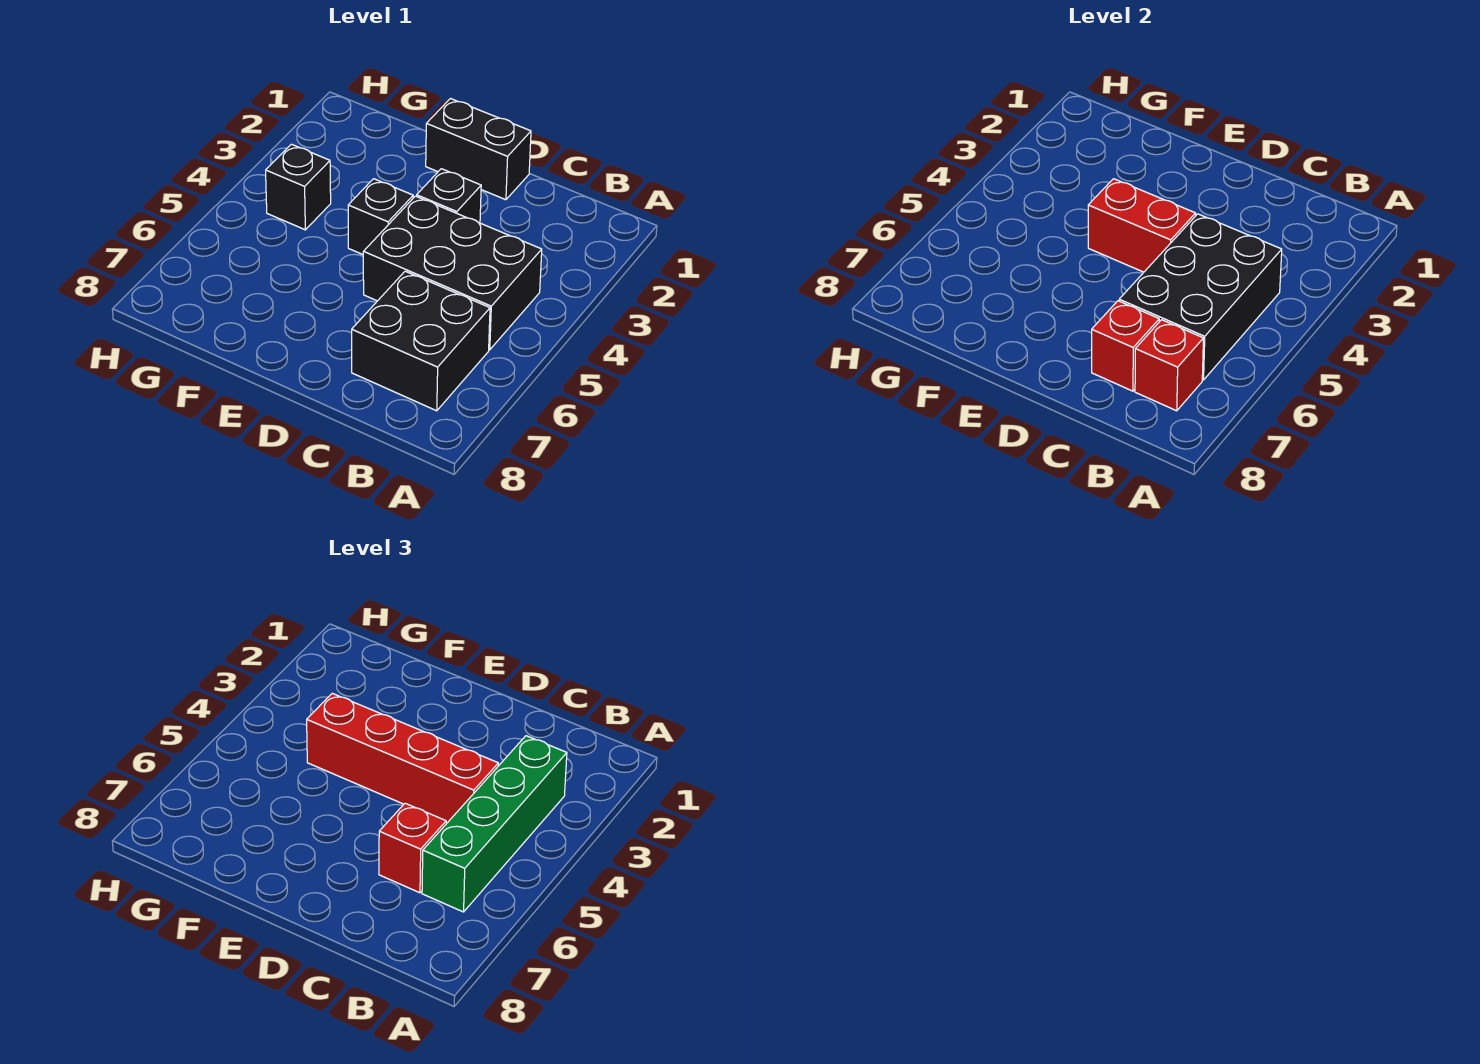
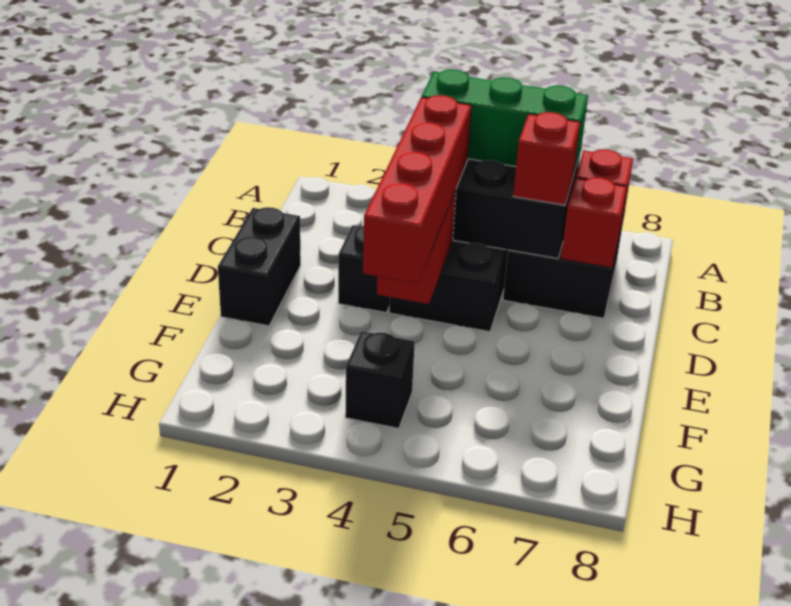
green 1x4 brick [422,736,567,912] -> green 1x3 brick [422,69,588,176]
black 1x1 brick [348,179,413,254] -> none

